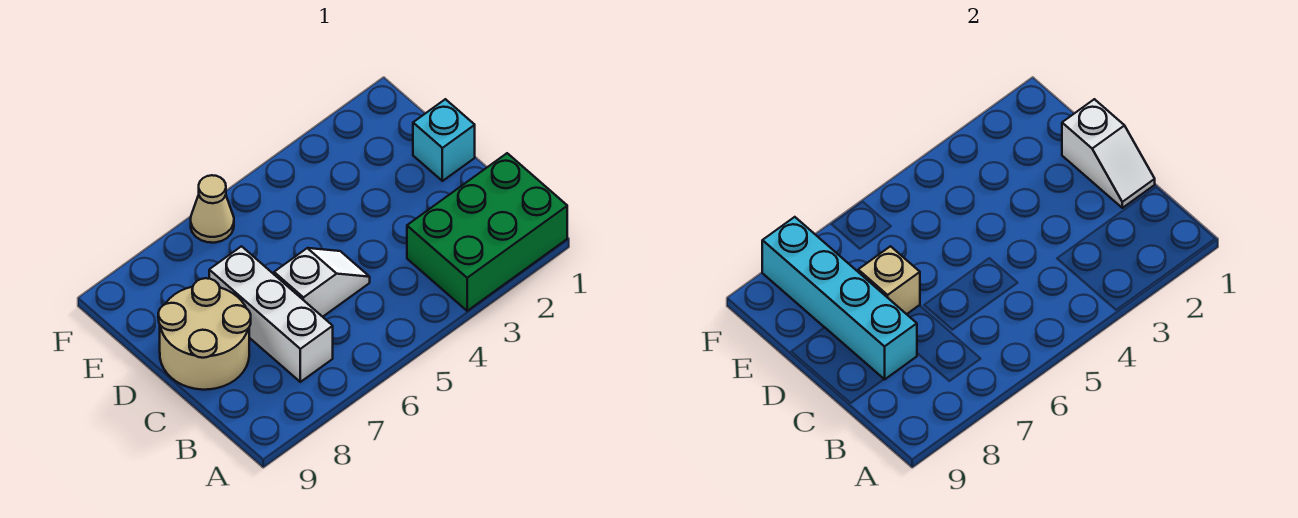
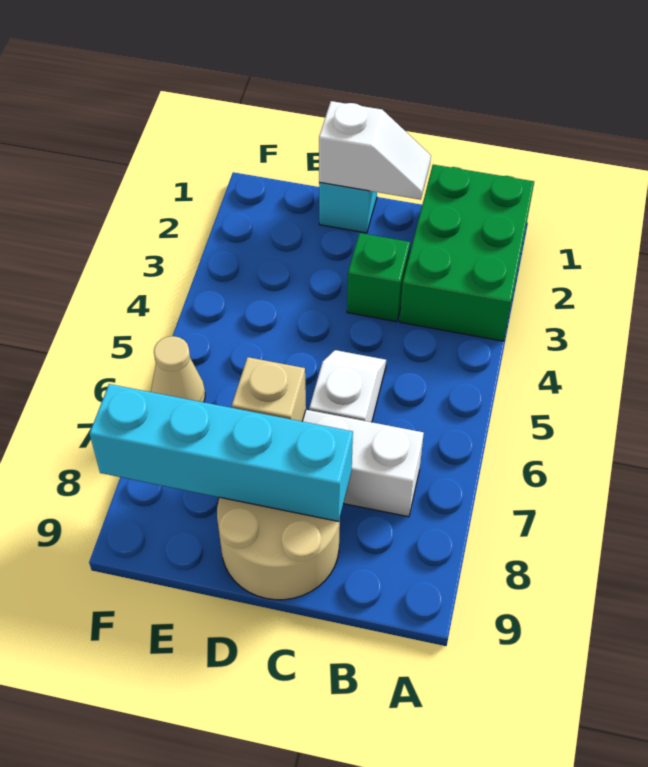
none -> green 1x1 brick [347,233,410,322]

